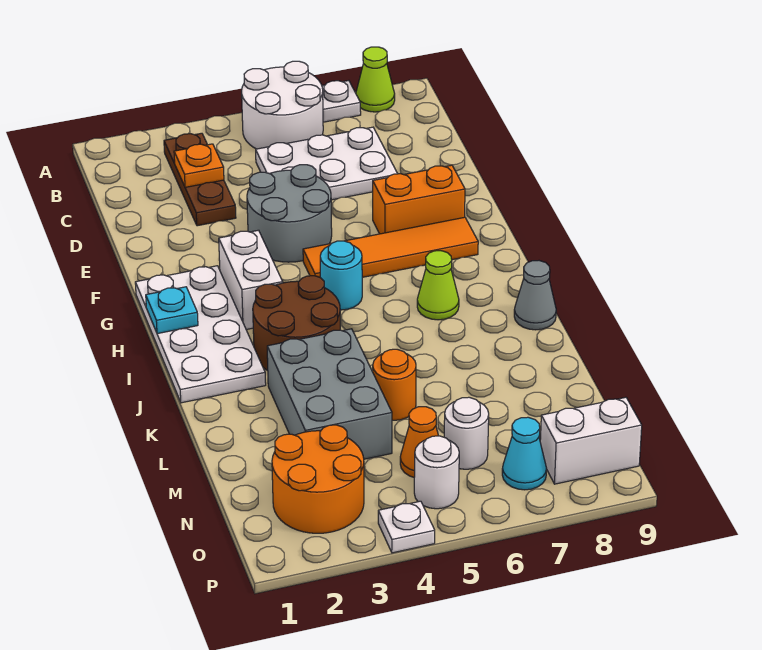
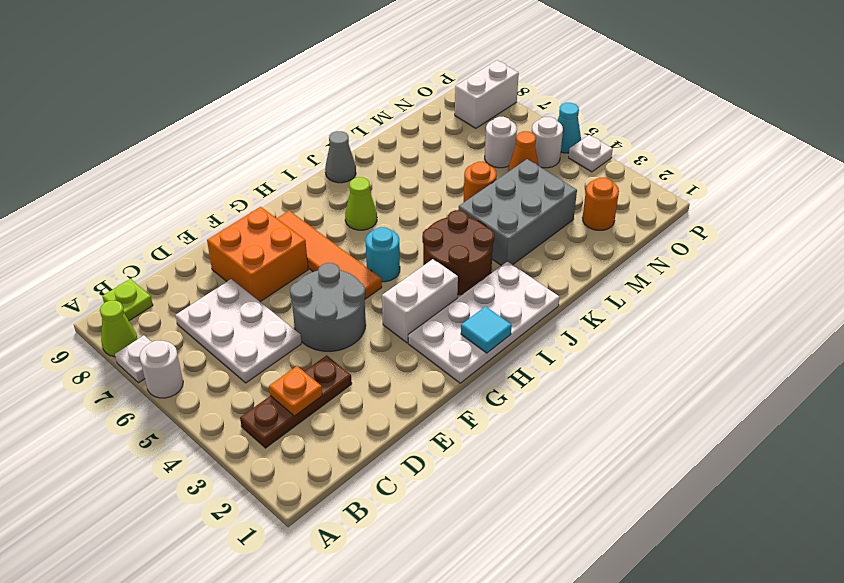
white 2x2 round brick [242,61,323,149] -> white 1x1 round brick [140,341,183,398]
none -> lime 1x1 plate [102,279,153,321]
orange 1x2 brick [373,165,465,234] -> orange 2x2 brick [207,207,308,302]
cyan 1x1 plate [146,287,198,334] -> cyan 1x1 tile [461,306,512,353]
orange 2x2 round brick [272,425,364,533] -> orange 1x1 round brick [583,178,619,230]
cyan 1x1 cone [502,417,547,490] -> cyan 1x1 cone moved to [557,103,581,153]
white 1x2 brick [540,397,642,484] -> white 1x2 brick turned to [455,60,519,128]

